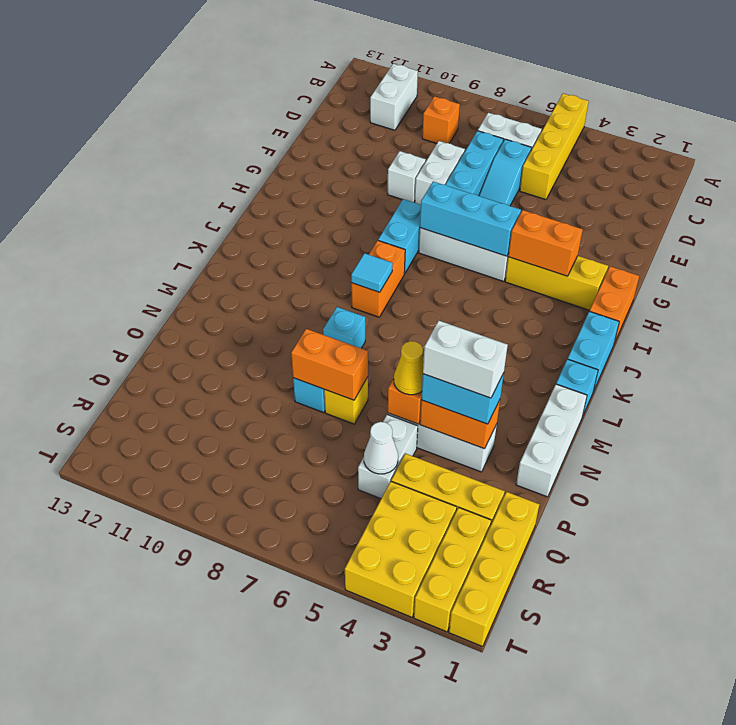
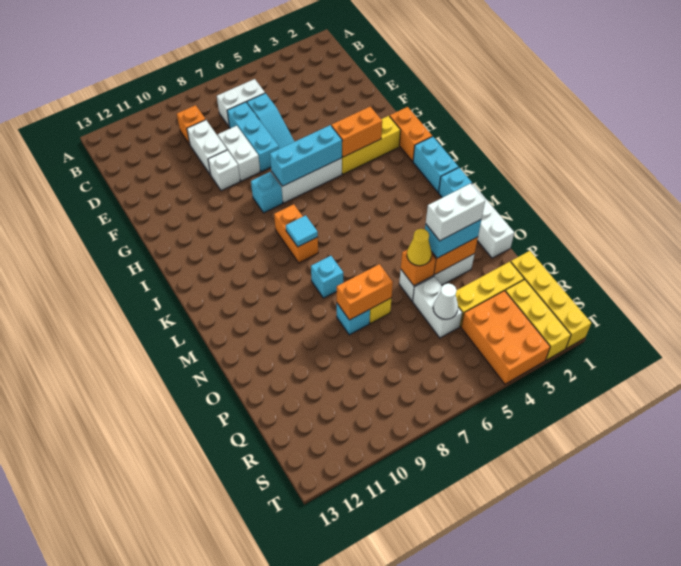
yellow 1x4 brick [520,93,589,200] -> none
white 1x2 brick [370,64,418,130] -> white 1x2 brick moved to [187,120,227,175]
cyan 1x2 brick [378,199,421,273] -> cyan 1x1 brick [251,172,283,213]
yellow 2x3 brick [345,482,457,617] -> orange 2x3 brick [461,291,550,384]

